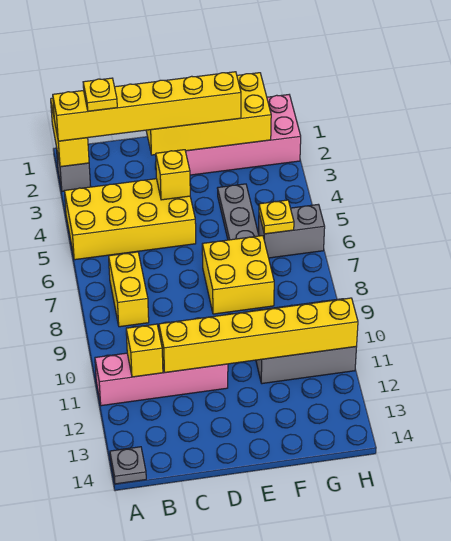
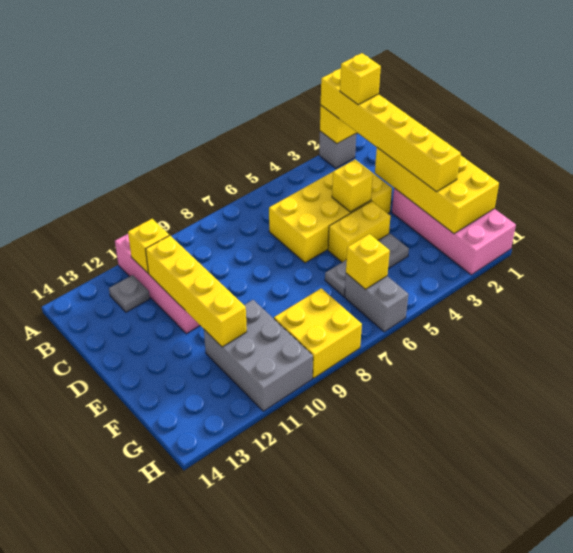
yellow 2x4 brick [64,179,196,260] -> yellow 2x4 brick turned to [269,160,392,263]
grey 1x1 plate [110,447,146,484] -> grey 1x1 plate moved to [109,275,150,312]
yellow 1x1 plate [83,78,117,111] -> yellow 1x1 brick [340,53,381,104]
yellow 1x2 brick [109,252,149,327] -> yellow 1x2 brick moved to [328,201,391,262]
yellow 1x6 brick [159,298,358,373] -> yellow 1x4 brick [146,235,247,347]
yellow 2x2 brick [202,236,274,314] -> yellow 2x2 brick moved to [274,288,362,378]
yellow 1x1 plate [259,200,294,234] -> yellow 1x1 brick [346,234,390,289]

